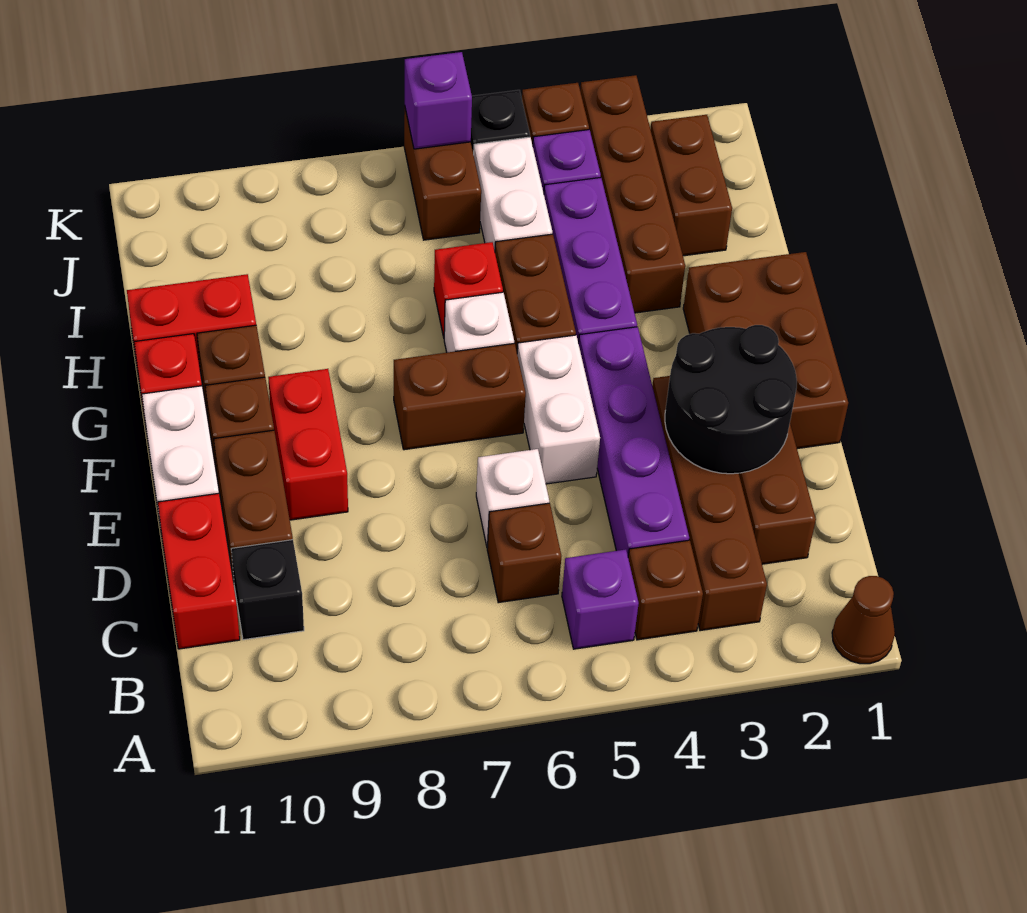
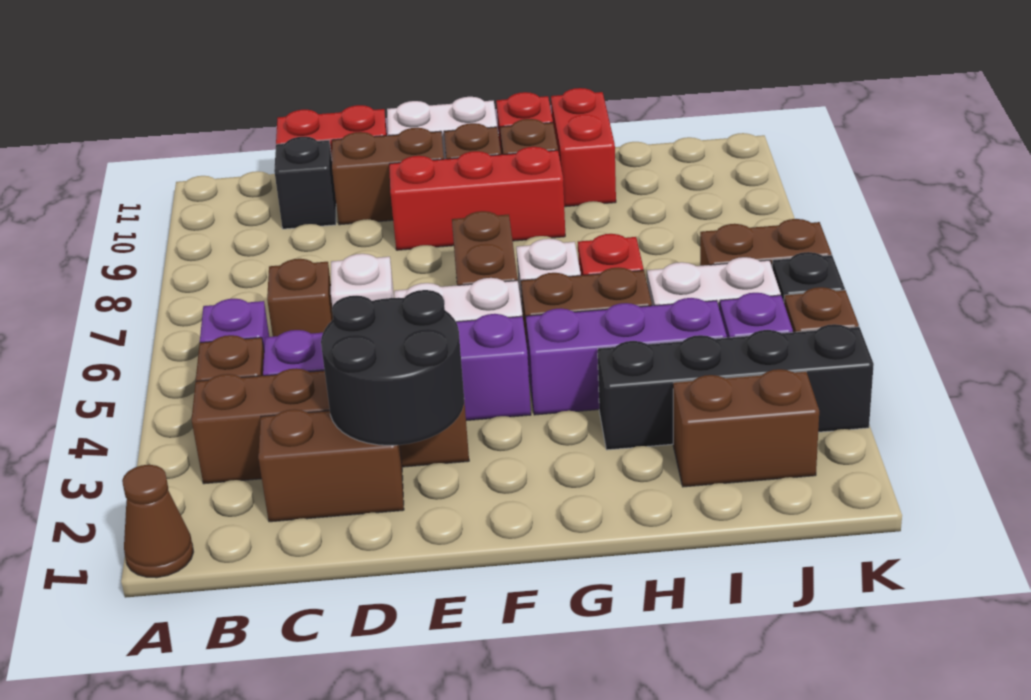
brown 2x3 brick [683,252,848,449] -> none
red 1x2 brick [268,369,348,520] -> red 1x3 brick [389,147,565,250]
brown 1x4 brick [580,75,685,313] -> black 1x4 brick [598,324,874,450]
purple 1x1 brick [405,52,472,149] -> none

